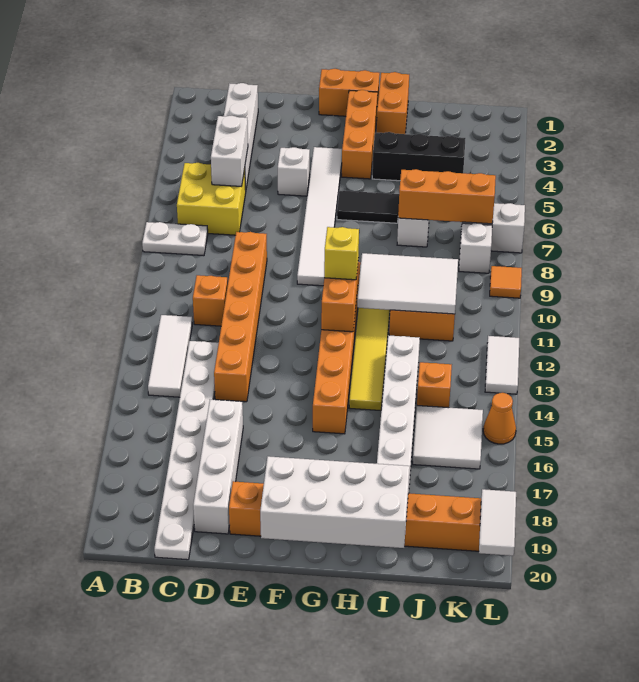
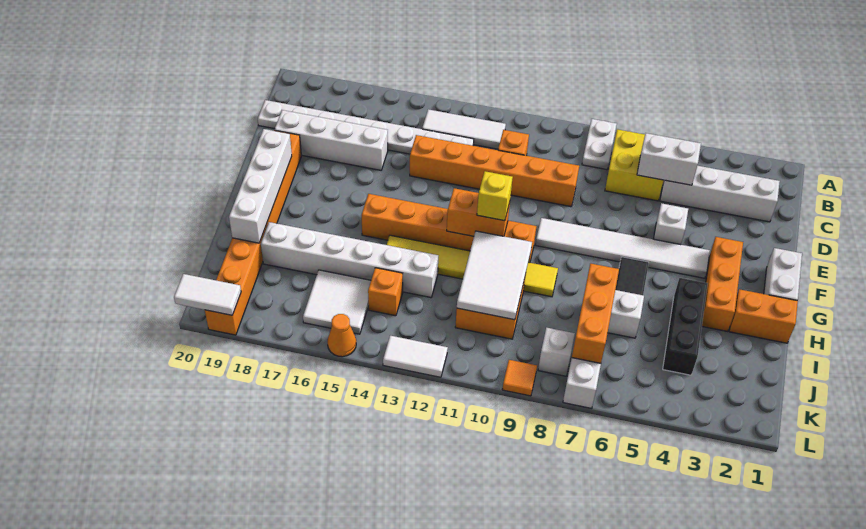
orange 1x2 brick [319,69,380,116] -> white 1x2 brick [764,248,802,300]
white 2x4 brick [260,456,410,548] -> white 1x4 brick [229,129,292,243]
orange 1x3 brick [342,90,378,179] -> orange 1x3 brick turned to [702,237,743,332]

